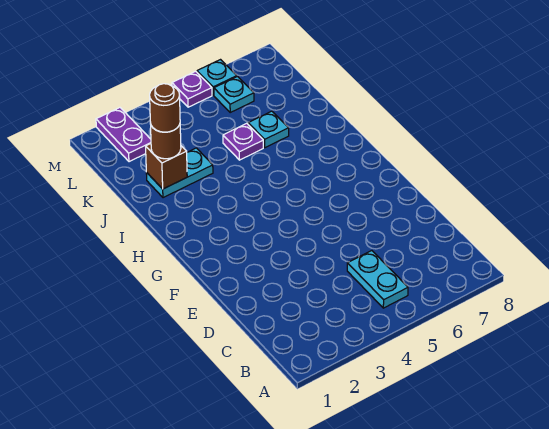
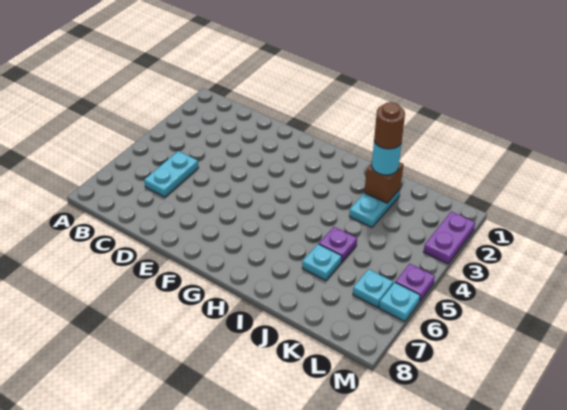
cyan 1x2 plate [347,251,408,308] -> cyan 1x2 plate turned to [144,151,198,197]
brown 1x1 round brick [150,123,181,159] -> cyan 1x1 round brick [372,141,401,175]
purple 1x2 plate [96,108,151,162] -> purple 1x2 plate turned to [424,212,475,264]

